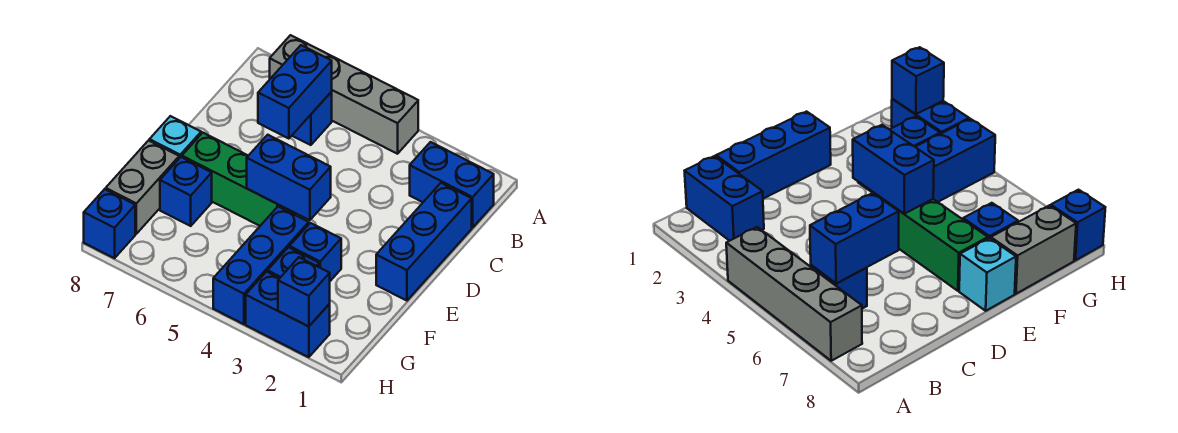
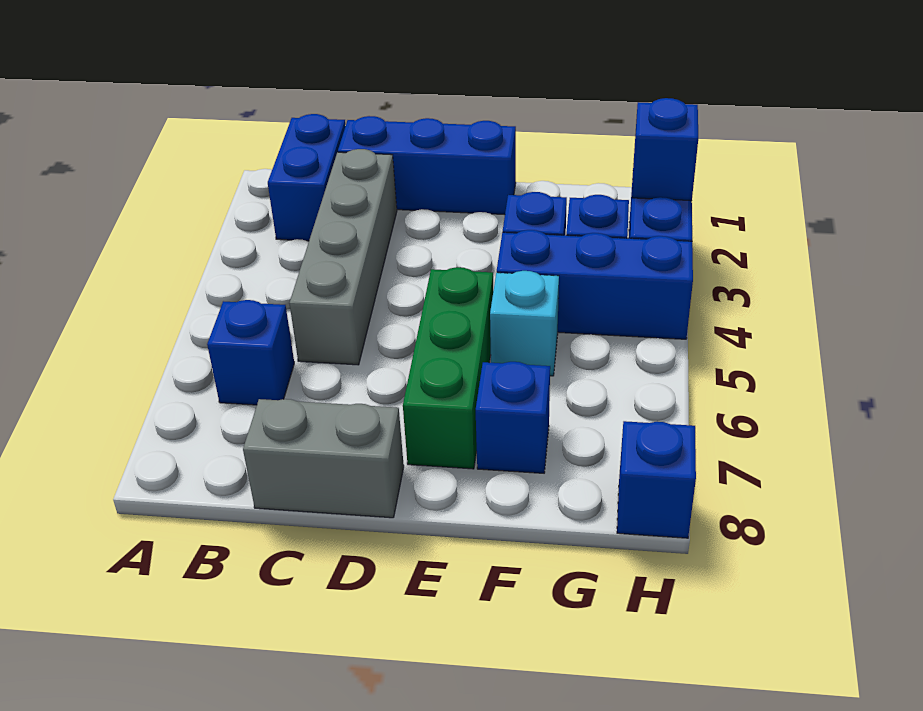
grey 1x4 brick [270,35,418,154] -> grey 1x4 brick moved to [289,149,397,365]
blue 1x2 brick [258,45,332,139] -> none
blue 1x2 brick [247,135,331,220] -> none
cyan 1x1 brick [149,116,201,158] -> cyan 1x1 brick moved to [490,271,559,376]
grey 1x2 brick [106,140,179,234] -> grey 1x2 brick moved to [243,399,404,518]

